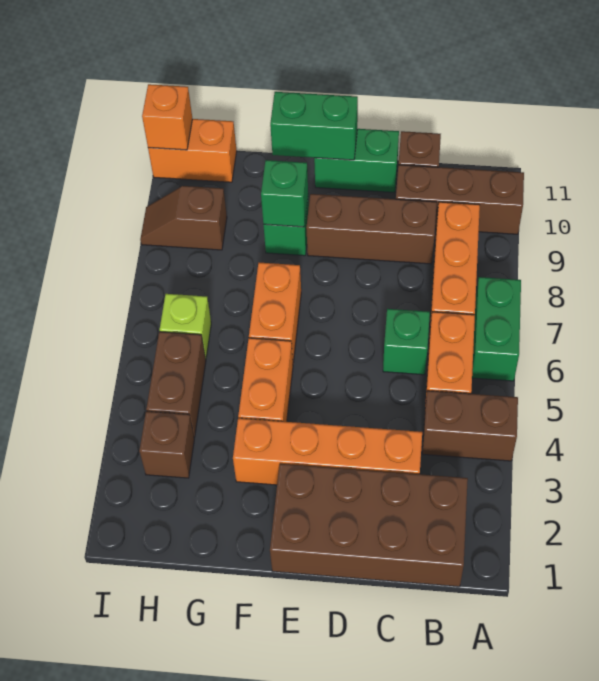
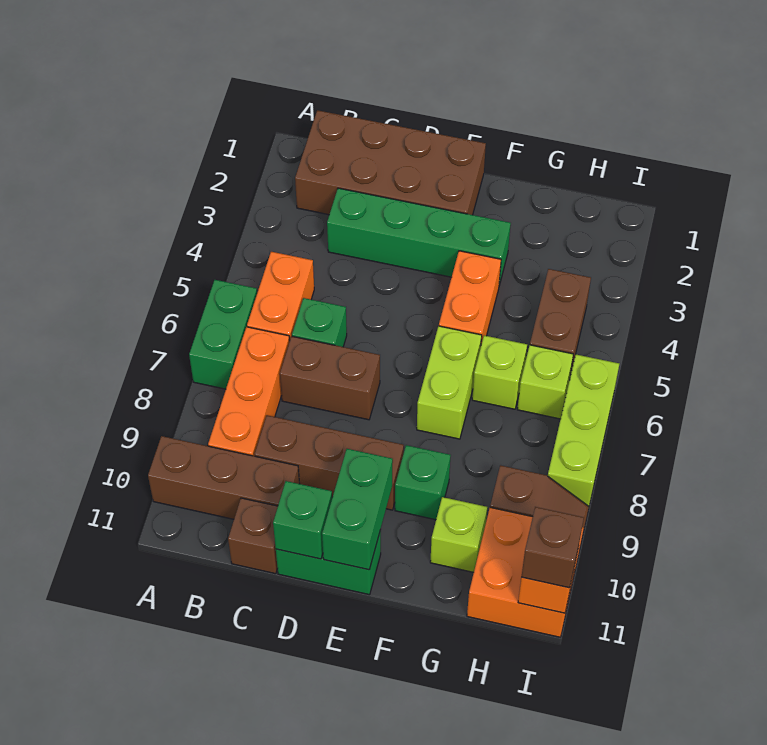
brown 1x2 brick [422,391,518,461] -> brown 1x2 brick moved to [280,336,380,420]
orange 1x4 brick [233,418,422,485] -> green 1x4 brick [327,188,511,285]
green 1x2 brick [270,92,358,160] -> green 1x2 brick turned to [322,449,393,570]
orange 1x2 brick [249,263,301,363] -> lime 1x2 brick [417,326,482,439]
green 1x1 brick [261,160,308,227] -> green 1x1 brick moved to [273,481,332,559]
none -> lime 1x1 brick [472,335,527,409]
none -> lime 1x1 brick [430,497,487,572]
brown 1x1 brick [139,411,194,478] -> brown 1x1 brick moved to [522,507,584,588]
orange 1x2 brick [148,119,237,182] -> orange 2x2 brick [467,507,584,637]
none -> lime 1x3 brick [548,355,619,506]

